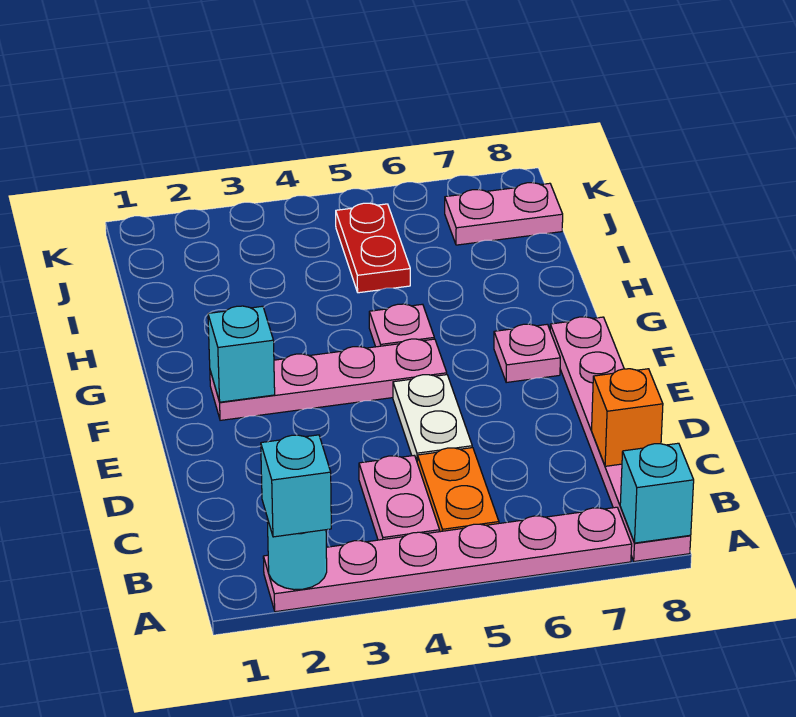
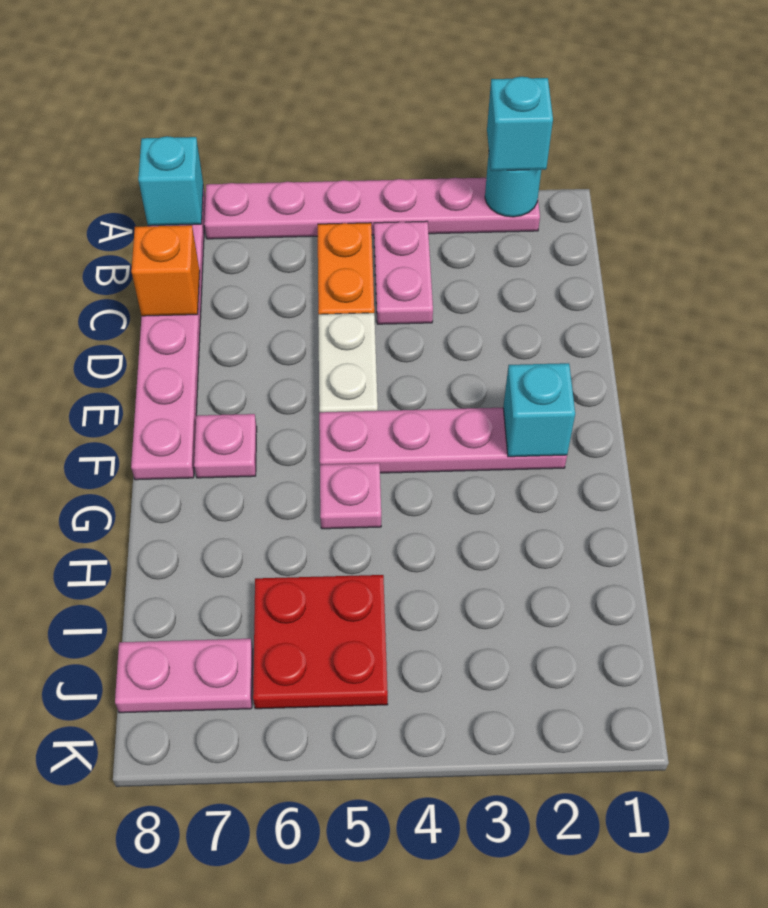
red 1x2 plate [336,203,410,293] -> red 2x2 plate [253,575,388,709]

